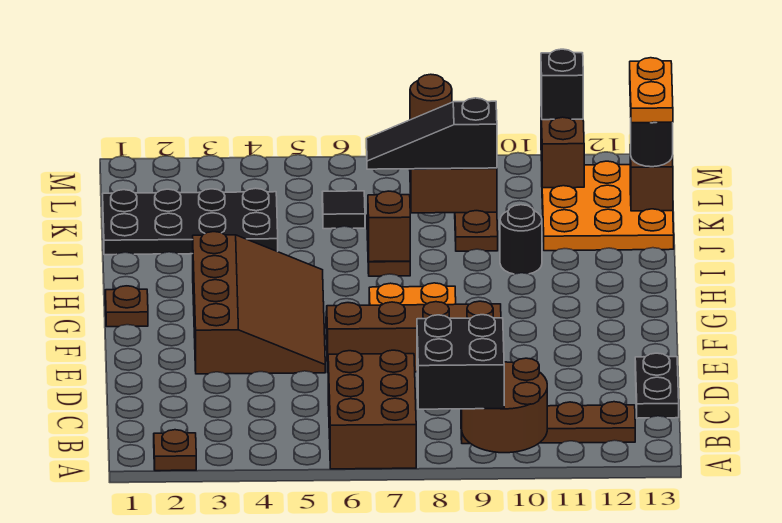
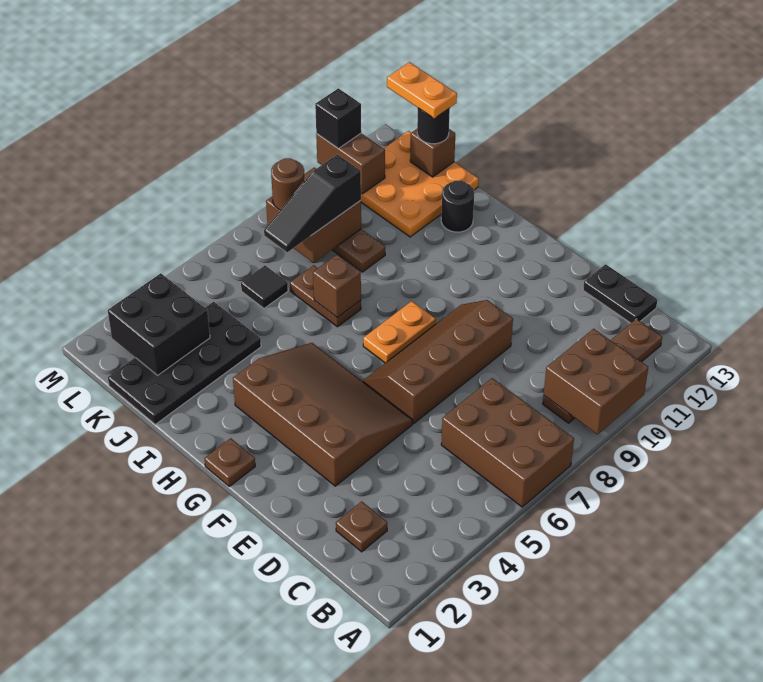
brown 1x1 plate [154,430,196,471] -> brown 1x1 plate moved to [336,501,387,552]
black 2x2 brick [417,315,504,409] -> black 2x2 brick moved to [108,273,210,375]
brown 2x2 round brick [462,358,547,453] -> brown 2x2 brick [544,329,648,434]
black 1x1 round brick [500,205,542,274] -> black 1x1 round brick moved to [441,181,474,232]

